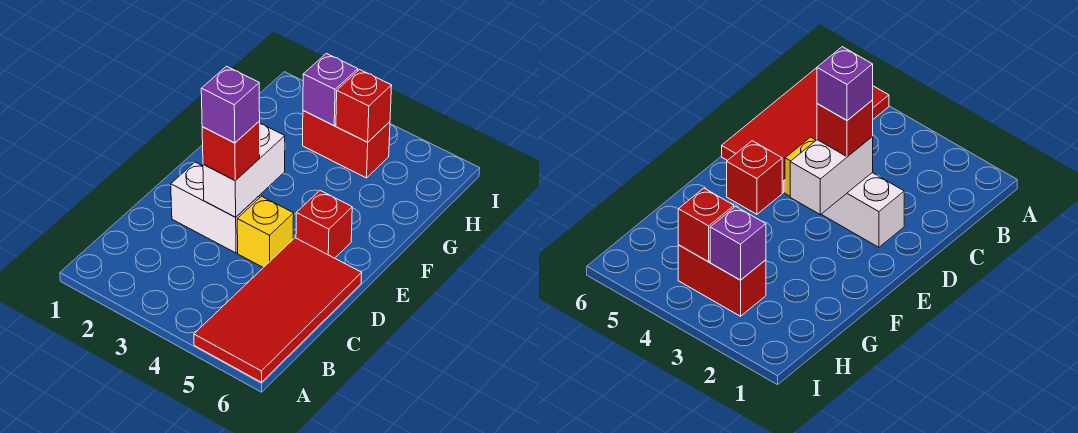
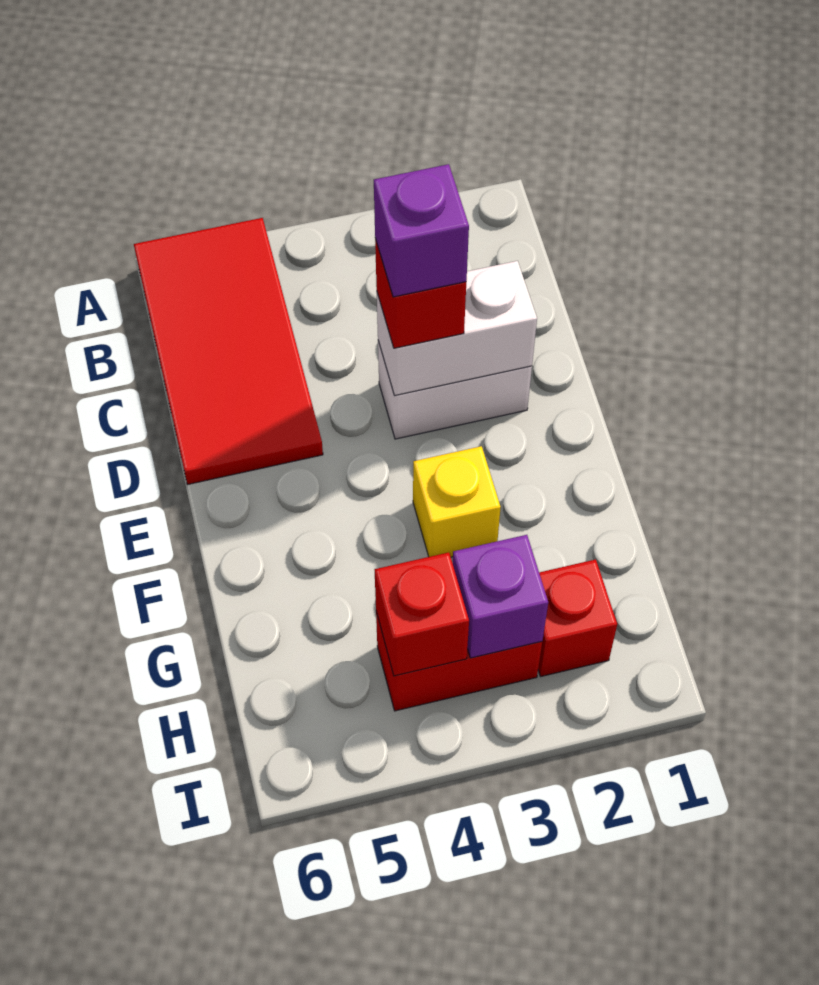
white 1x2 brick [203,123,285,217] -> white 1x2 brick turned to [377,261,537,396]
yellow 1x1 brick [237,196,294,268] -> yellow 1x1 brick moved to [413,446,501,557]
red 1x1 brick [296,191,352,258] -> red 1x1 brick moved to [538,559,617,676]

